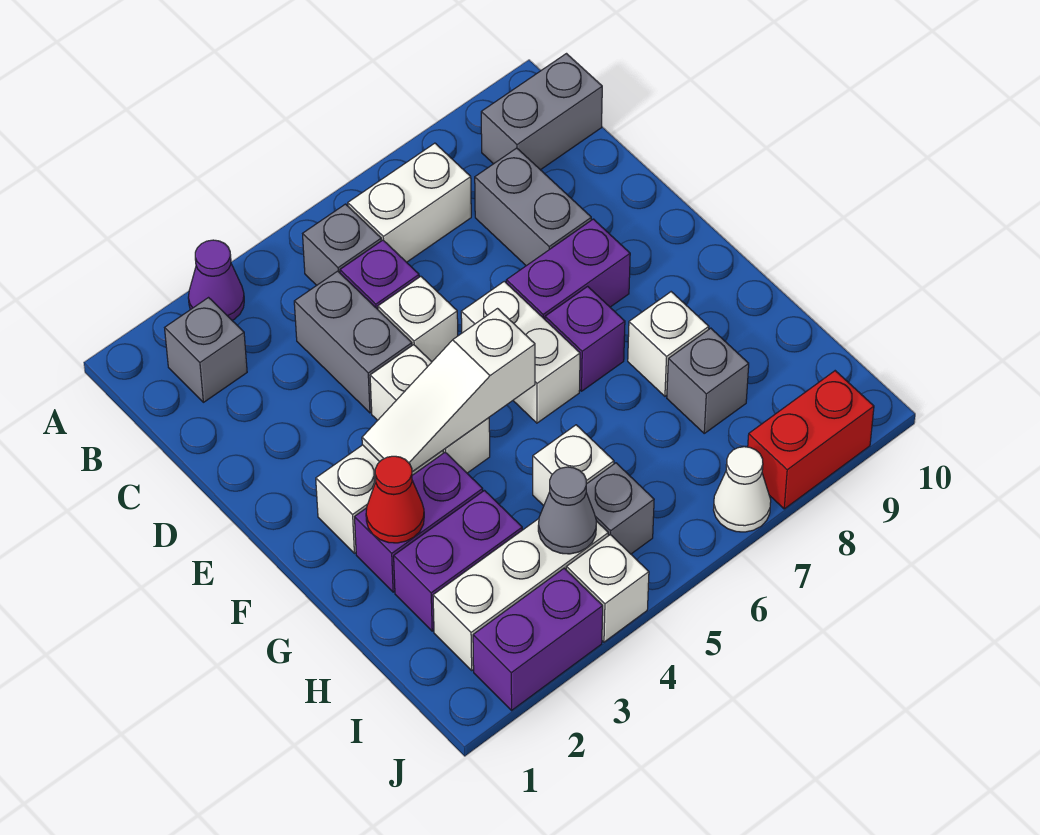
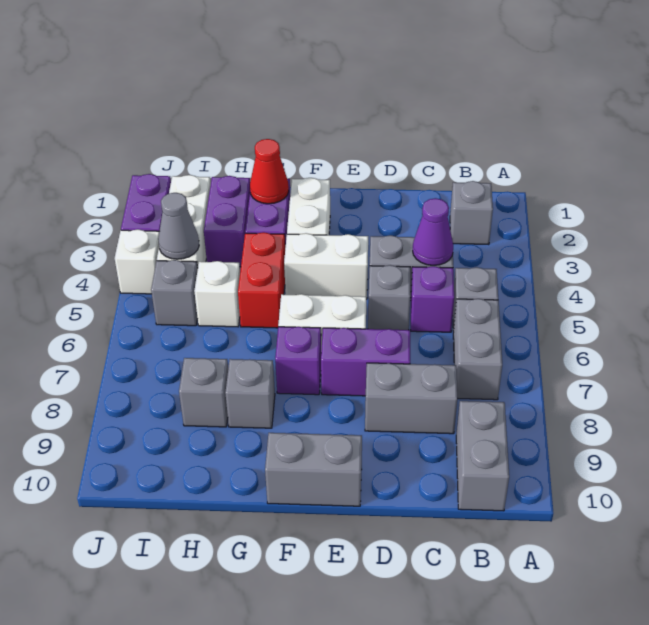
purple 1x1 cone [188,240,244,320] -> purple 1x1 cone moved to [413,198,453,265]
white 1x2 brick [348,143,471,262] -> grey 1x2 brick [453,299,502,400]
white 1x1 brick [378,276,458,362] -> grey 1x1 brick [368,265,410,330]
purple 1x2 brick [506,219,630,319] -> purple 1x2 brick turned to [321,328,410,396]
none -> grey 1x2 brick [265,433,362,506]
white 1x3 slope [362,309,535,472] -> none
white 1x1 brick [628,292,709,396] -> grey 1x1 brick [225,359,275,428]
white 1x1 cone [714,447,771,532] -> none
red 1x2 brick [748,371,874,509] -> red 1x2 brick moved to [238,232,285,328]

